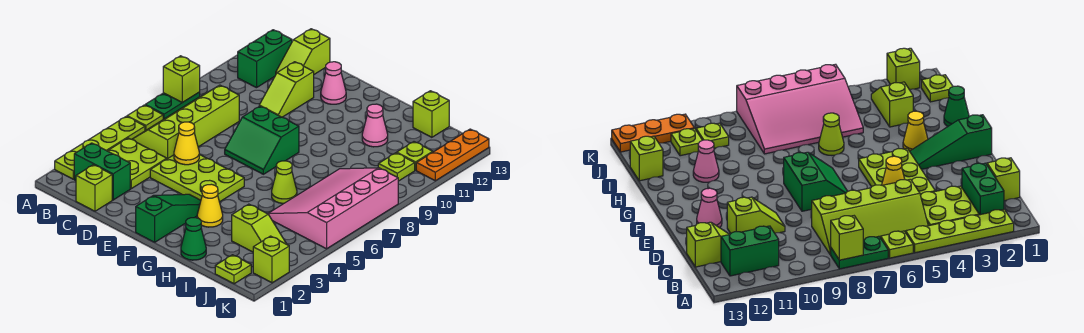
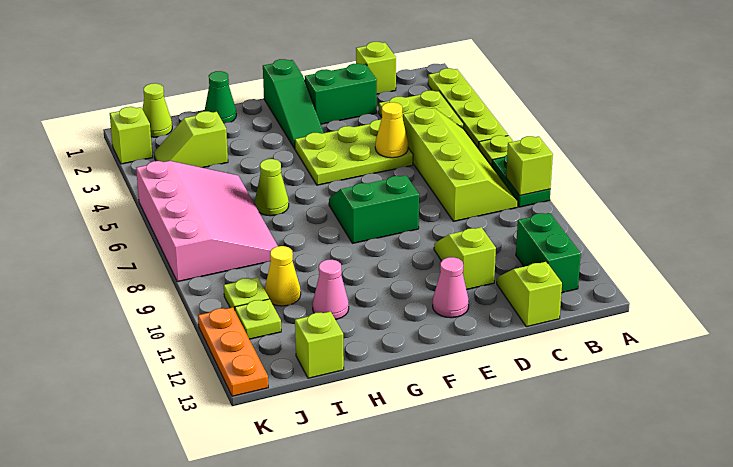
green 1x2 brick [74,143,130,200] -> green 1x2 brick moved to [305,63,377,124]
yellow 1x1 cone [197,184,223,227] -> yellow 1x1 cone moved to [265,246,301,306]
lime 1x1 plate [215,255,251,284] -> lime 1x1 cone [142,83,172,137]

